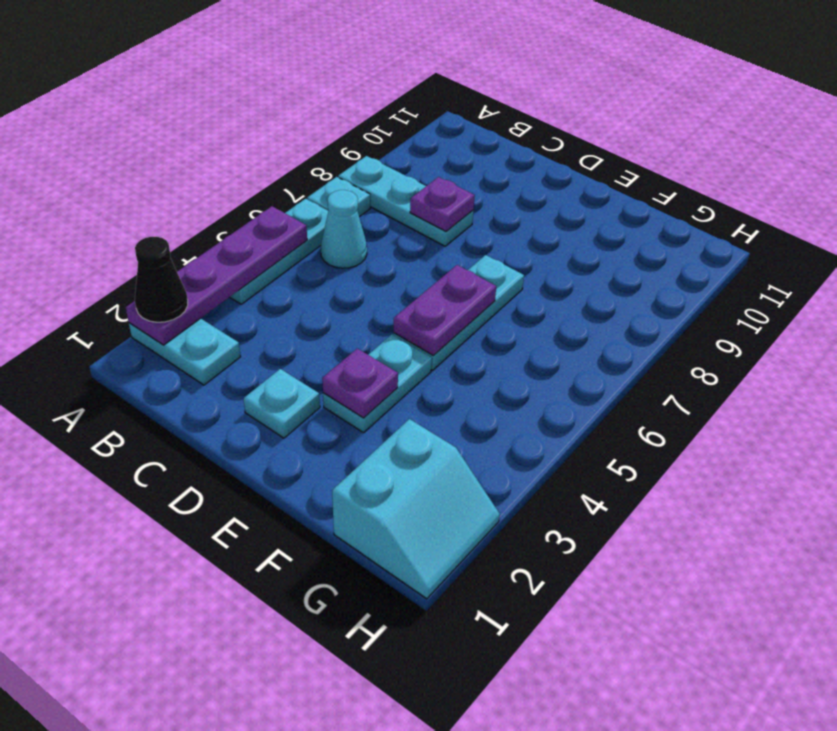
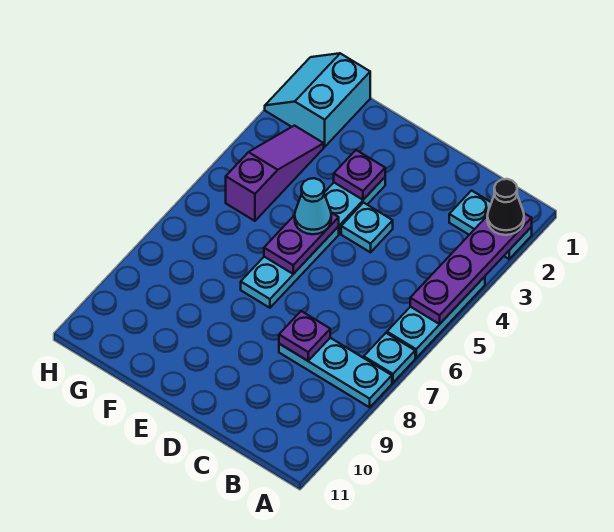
cyan 1x1 cone [321,190,367,268] -> cyan 1x1 cone moved to [295,178,331,234]
cyan 1x1 plate [244,369,320,438] -> cyan 1x1 plate moved to [341,203,393,252]
none -> purple 1x3 slope [226,126,324,221]

